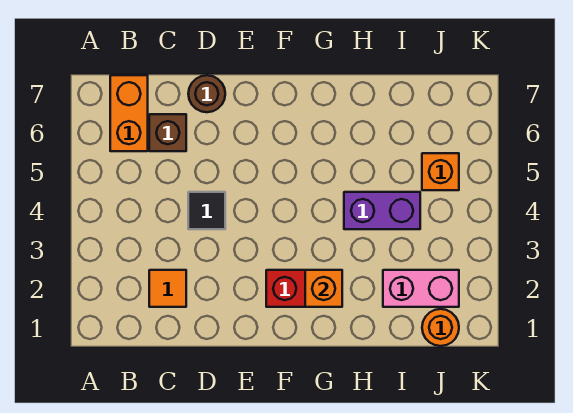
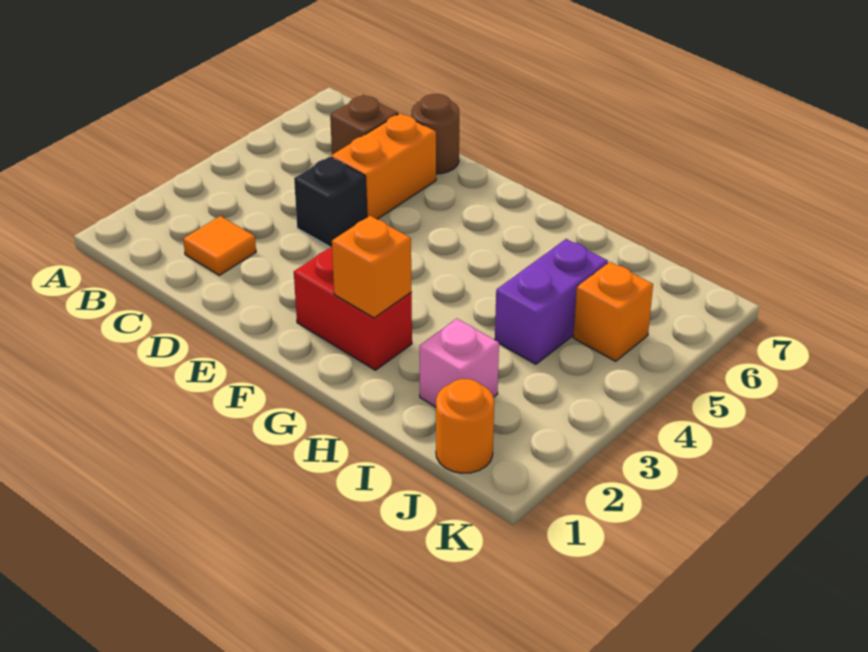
orange 1x2 brick [110,75,148,151] -> orange 1x2 brick moved to [331,113,436,219]
black 1x1 tile [188,192,225,229] -> black 1x1 brick [294,157,367,247]
purple 1x2 brick [344,192,420,229] -> purple 1x2 brick turned to [495,239,608,364]
pink 1x2 brick [383,270,459,307] -> pink 1x1 brick [419,318,499,407]

